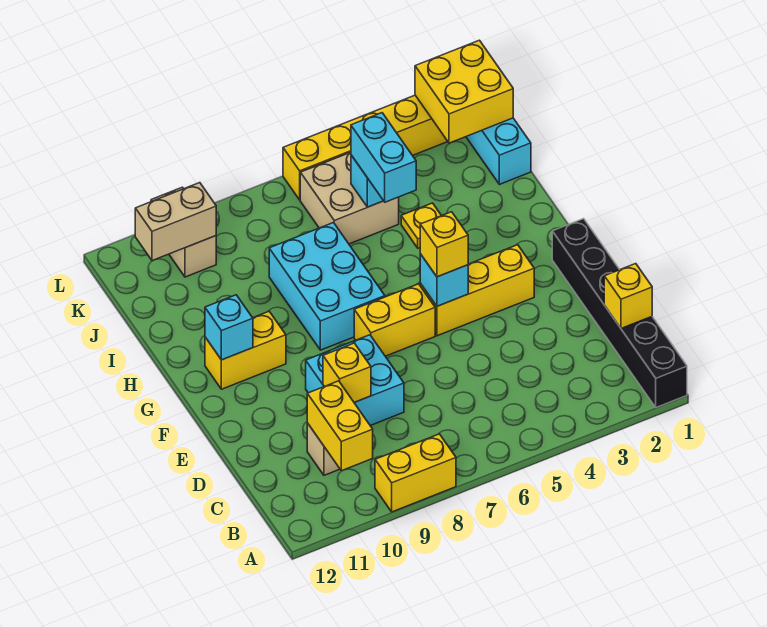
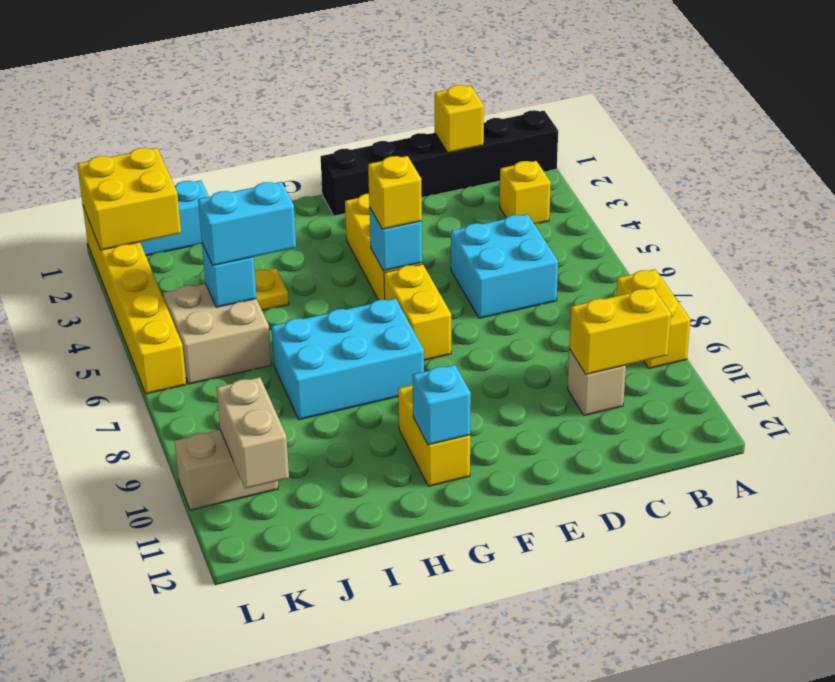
cyan 2x2 brick [306,335,404,426] -> cyan 2x2 brick moved to [451,214,558,318]
yellow 1x1 brick [323,343,371,402] -> yellow 1x1 brick moved to [500,161,551,224]

